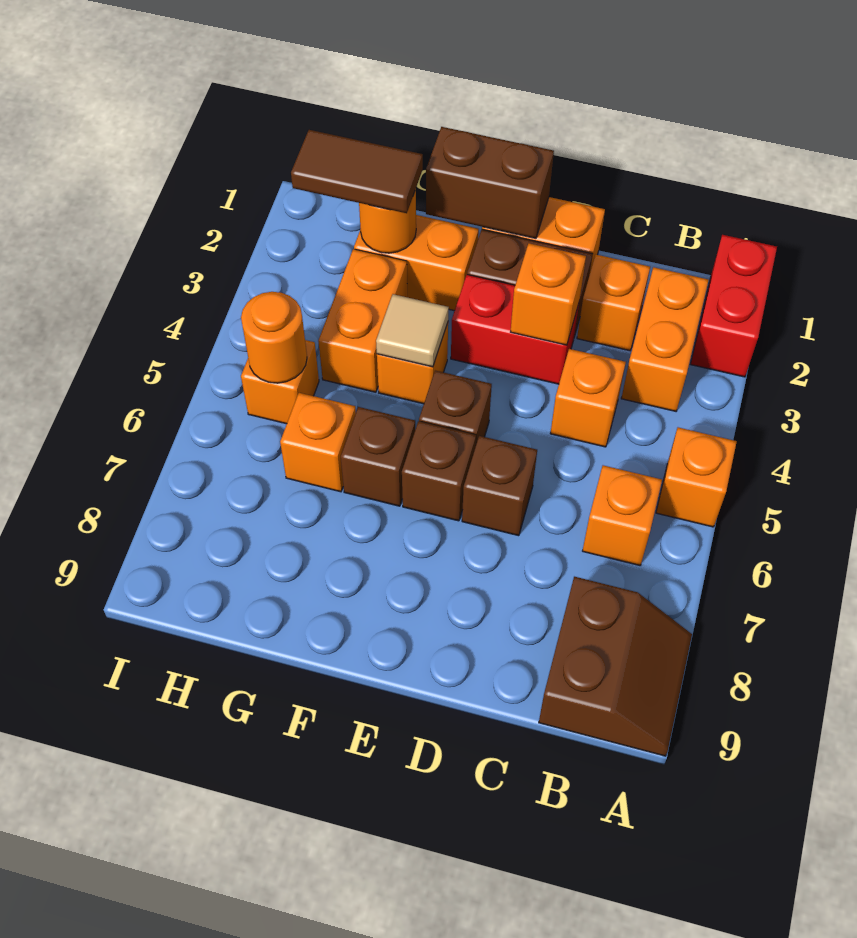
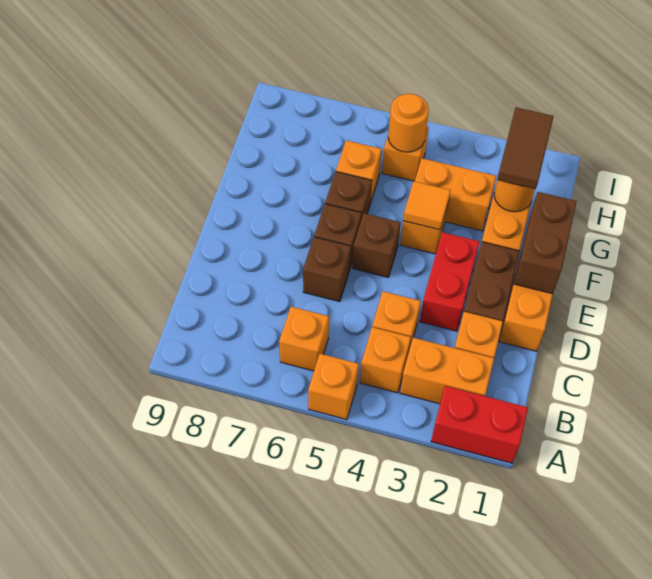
brown 2x2 slope [539,577,692,756] -> none
orange 1x1 brick [511,243,586,345] -> orange 1x1 brick moved to [360,327,411,393]
tan 1x1 tile [376,294,449,367] -> orange 1x1 tile [403,181,451,230]

